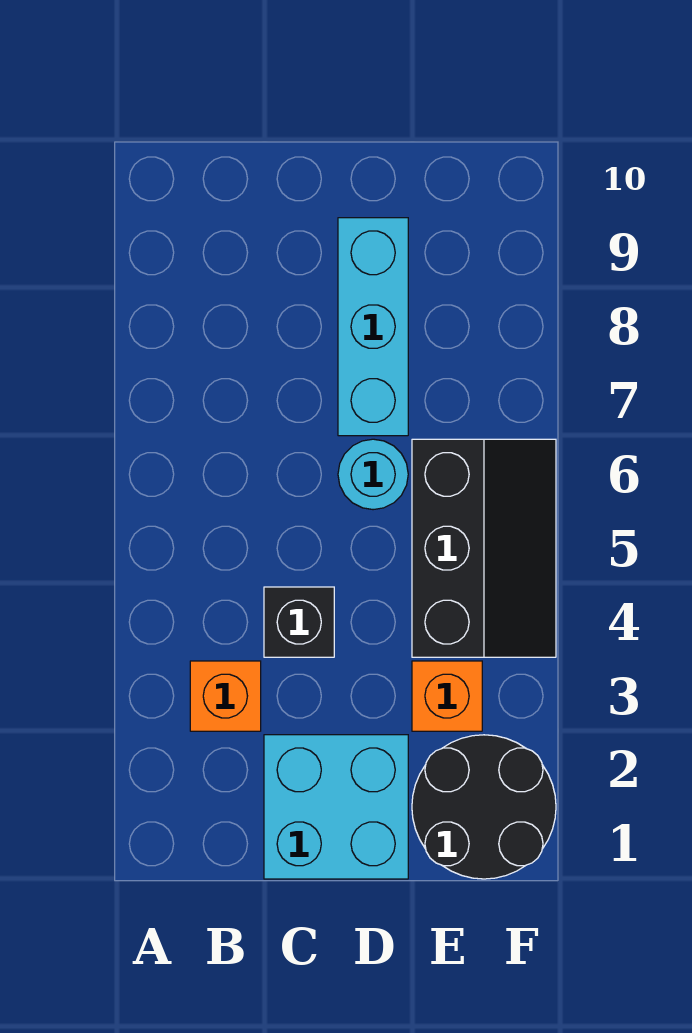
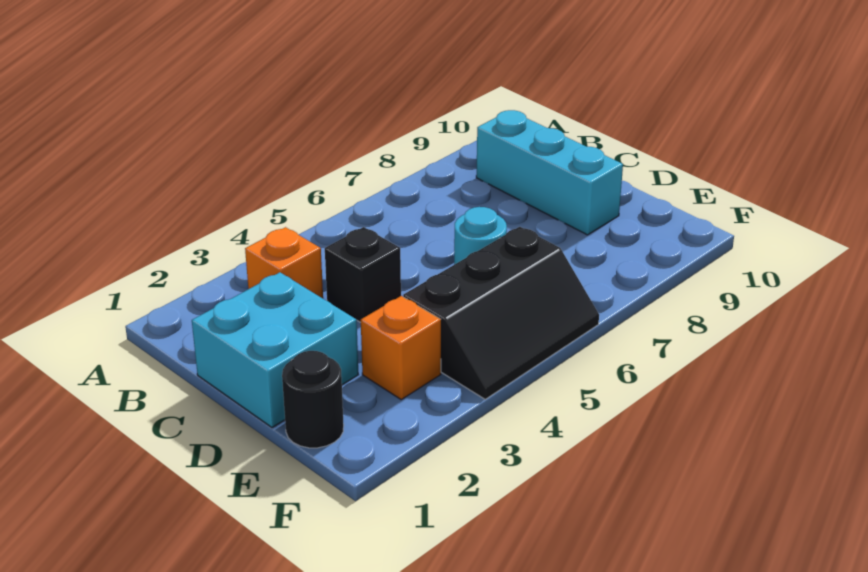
cyan 1x3 brick [338,218,408,436] -> cyan 1x3 brick turned to [476,110,623,235]
black 2x2 round brick [412,735,556,879] -> black 1x1 round brick [282,351,344,448]

